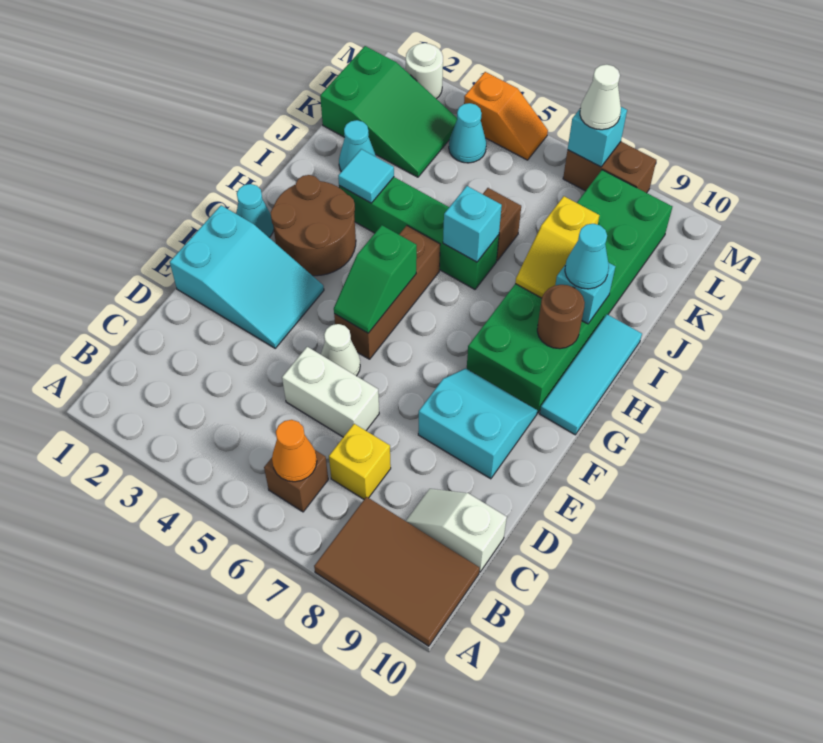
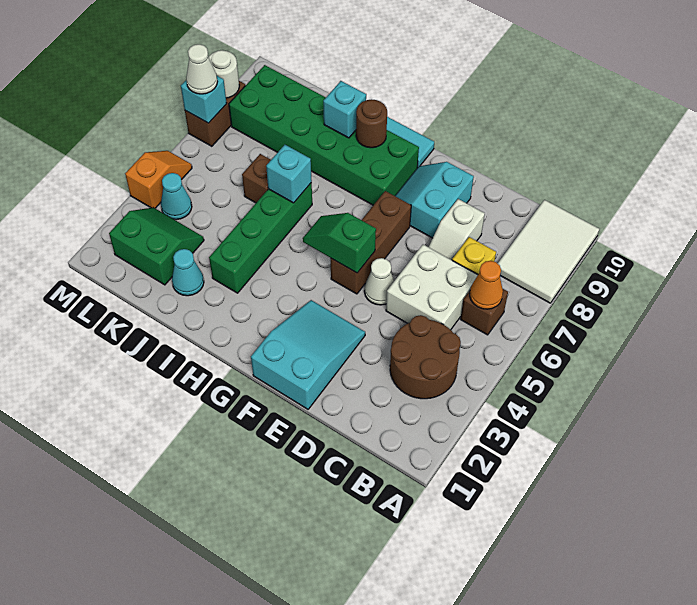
brown 2x3 tile [314,497,480,646] -> white 2x3 tile [498,200,599,303]
white 1x2 slope [406,489,507,572] -> white 1x2 slope moved to [429,199,485,260]
white 1x2 brick [282,347,379,437] -> white 2x2 brick [386,245,478,330]
brown 1x3 brick [334,226,440,359] -> brown 1x3 brick turned to [331,191,411,294]
green 1x2 slope [334,225,417,333] -> green 1x2 slope turned to [303,213,376,273]
cyan 1x1 cone [236,184,274,237] -> none
brown 2x2 round brick [270,175,356,276] -> brown 2x2 round brick moved to [390,315,461,399]
cyan 1x1 tile [338,149,394,203] -> none
yellow 1x2 slope [515,196,599,298] -> none
cyan 1x1 cone [565,224,609,289] -> none
green 2x3 slope [320,46,457,177] -> green 2x2 slope [109,207,204,285]
white 1x1 round brick [406,43,443,99] -> white 1x1 round brick moved to [208,50,239,98]

